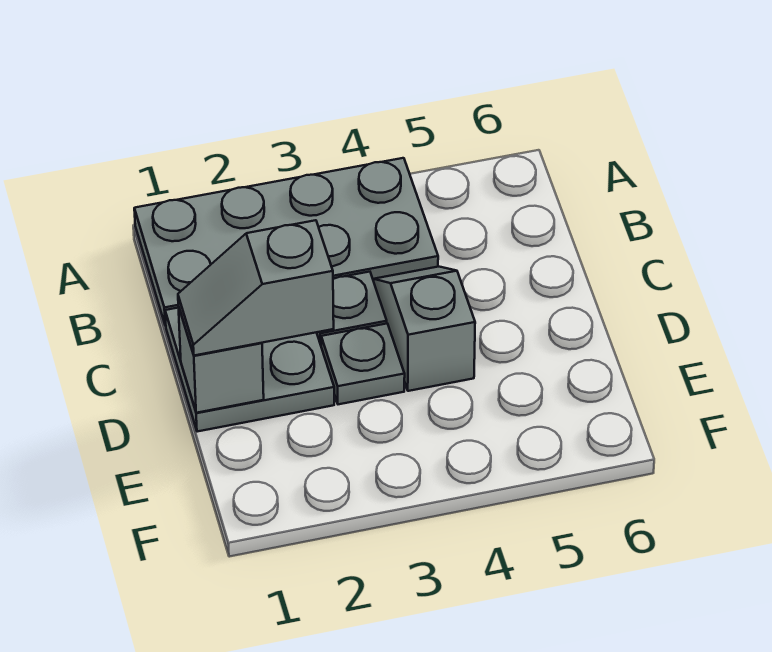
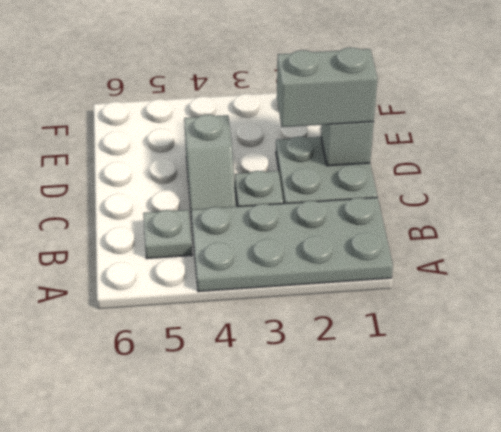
grey 1x2 slope [178,220,334,355] -> grey 1x2 brick [277,47,378,127]
grey 1x1 plate [321,324,405,404] -> grey 1x1 plate moved to [143,210,192,259]

